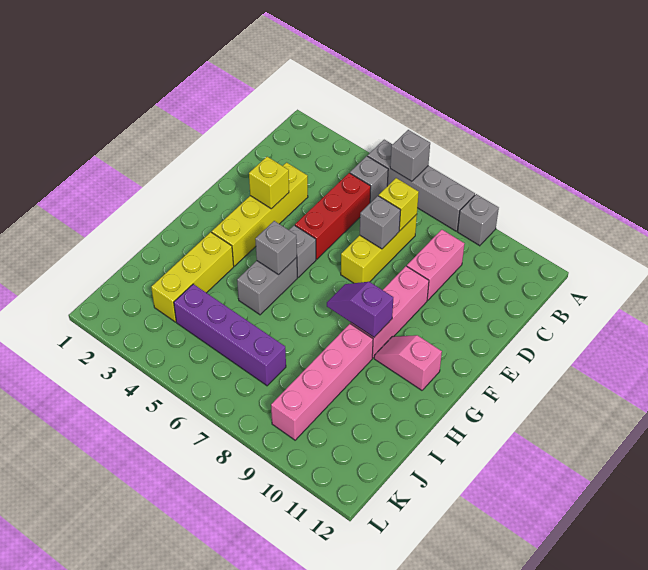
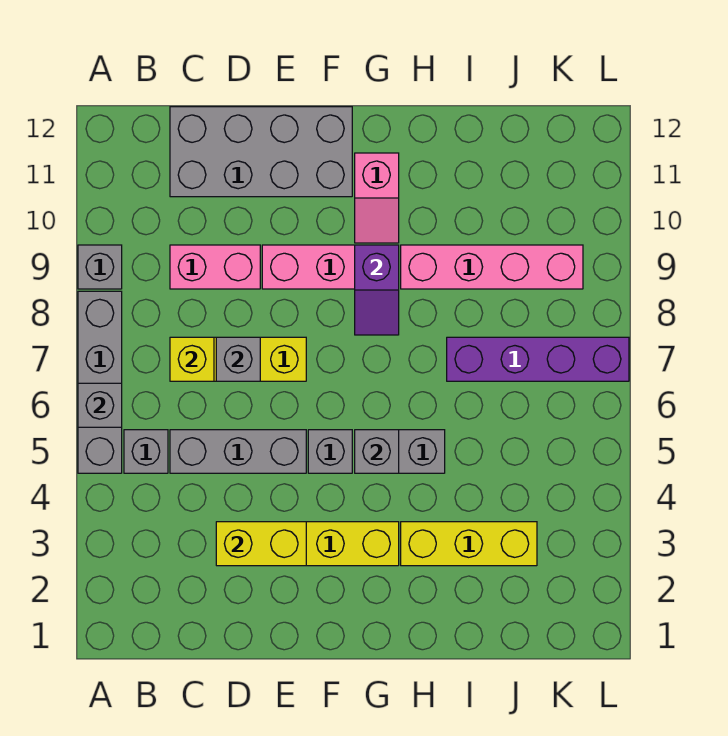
red 1x3 brick [295,173,371,259] -> grey 1x3 brick [170,430,306,473]
none -> grey 2x4 brick [170,107,352,197]
yellow 1x1 brick [249,157,289,209] -> yellow 1x2 brick [216,522,306,566]
purple 1x4 brick [174,284,286,386] -> purple 1x4 brick turned to [447,337,629,381]

